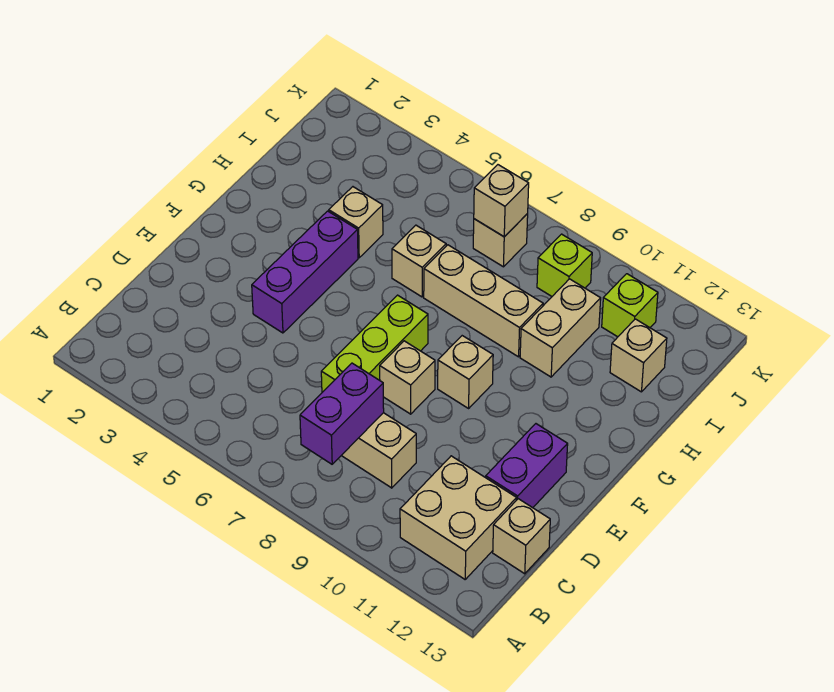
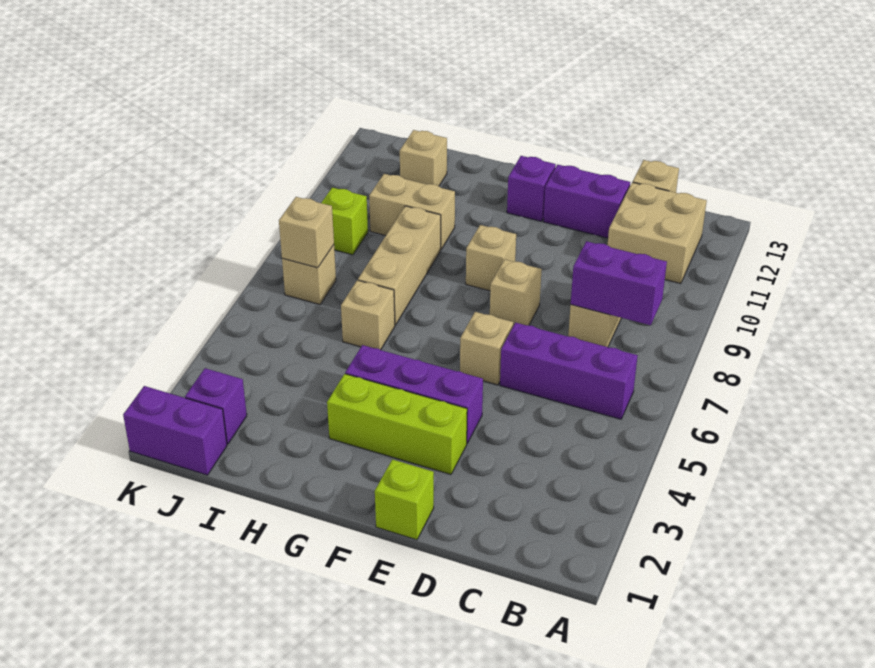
none -> purple 1x3 brick [500,323,638,419]
lime 1x3 brick [321,295,428,392] -> lime 1x3 brick moved to [327,374,467,474]
none -> purple 1x1 brick [507,156,556,221]
tan 1x1 brick [329,187,383,258] -> tan 1x1 brick moved to [460,312,513,385]
none -> purple 1x2 brick [123,386,227,475]
none -> purple 1x1 brick [185,368,247,444]
lime 1x1 brick [602,274,658,337] -> lime 1x1 brick moved to [375,459,434,540]

